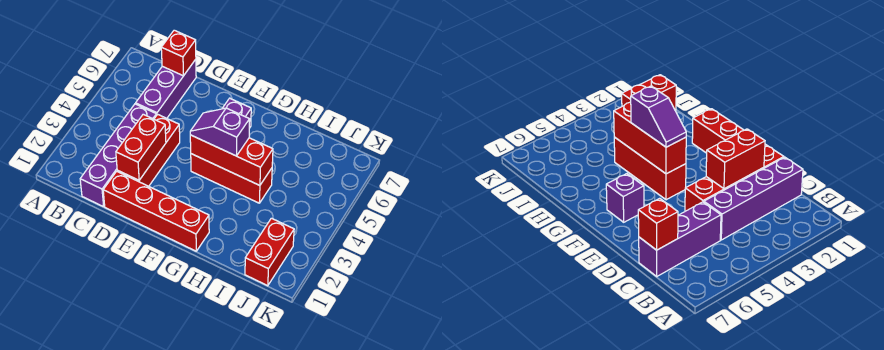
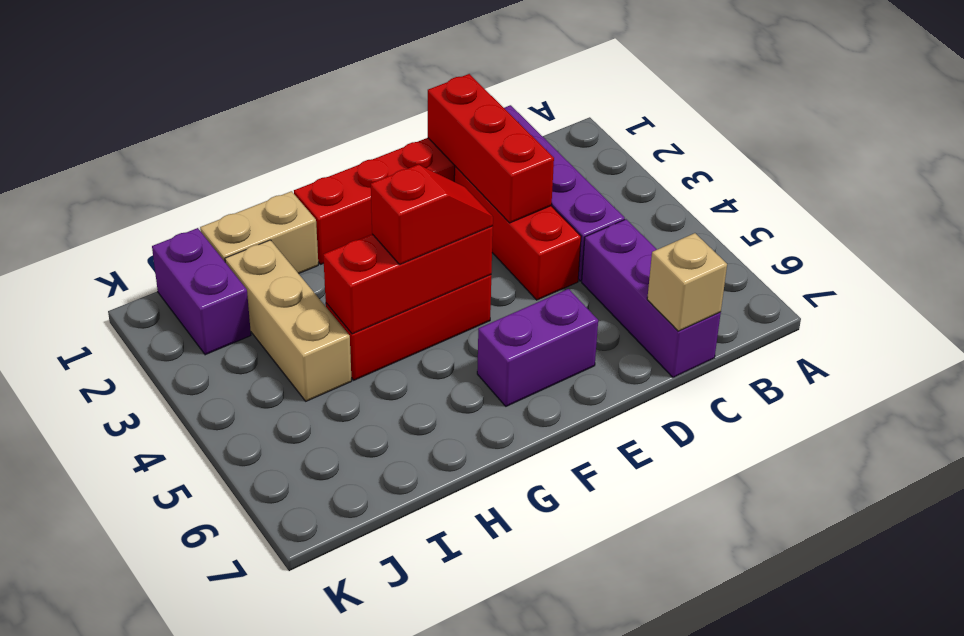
red 1x1 brick [161,30,196,76] -> tan 1x1 brick [647,233,727,331]
red 1x2 brick [116,114,166,180] -> red 1x3 brick [428,74,554,223]
purple 1x2 slope [190,108,250,156] -> red 1x2 slope [371,165,493,264]
purple 1x1 brick [222,98,251,128] -> purple 1x2 brick [477,289,598,406]
none -> tan 1x2 brick [200,191,318,274]
none -> tan 1x3 brick [225,240,352,401]
red 1x2 brick [245,218,294,286] -> purple 1x2 brick [152,228,251,355]

